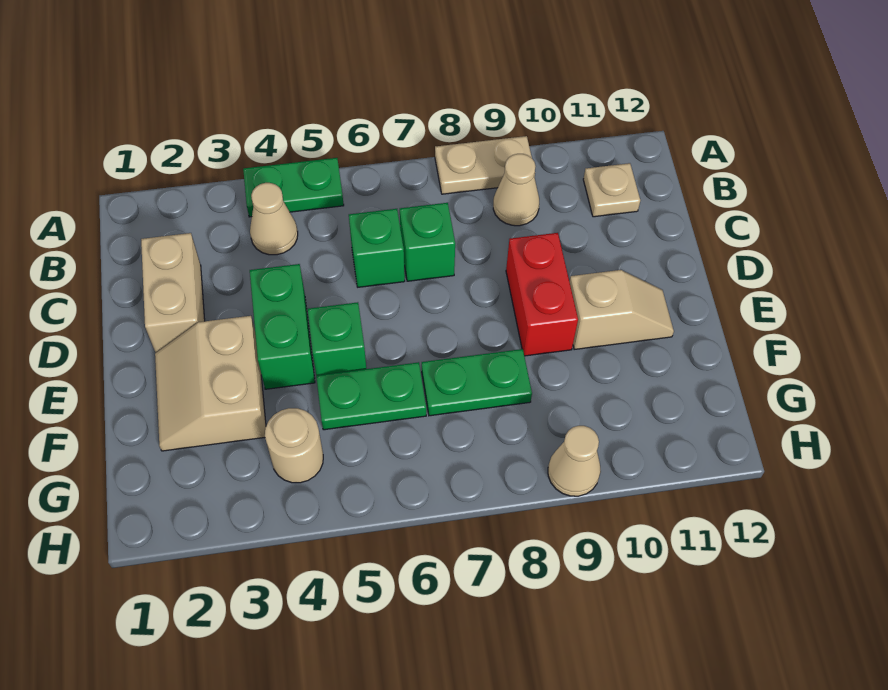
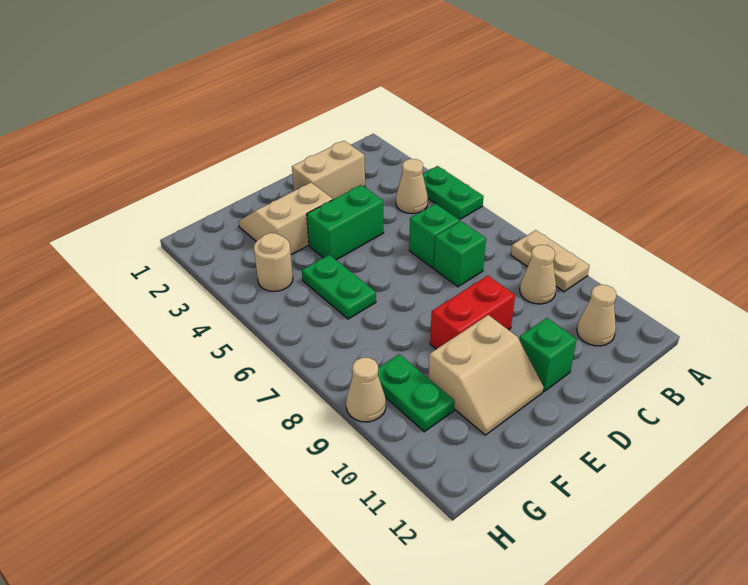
tan 1x1 plate [583,163,640,217] -> tan 1x1 cone [577,285,616,346]
green 1x1 brick [308,302,366,376] -> green 1x1 brick moved to [519,318,577,391]
tan 1x2 slope [570,270,674,349] -> tan 2x2 slope [428,315,544,435]
green 1x2 plate [422,349,532,416] -> green 1x2 plate moved to [378,354,455,432]

